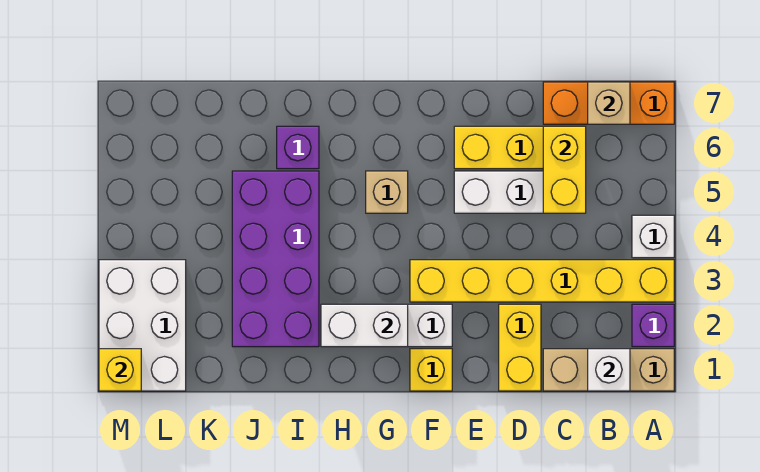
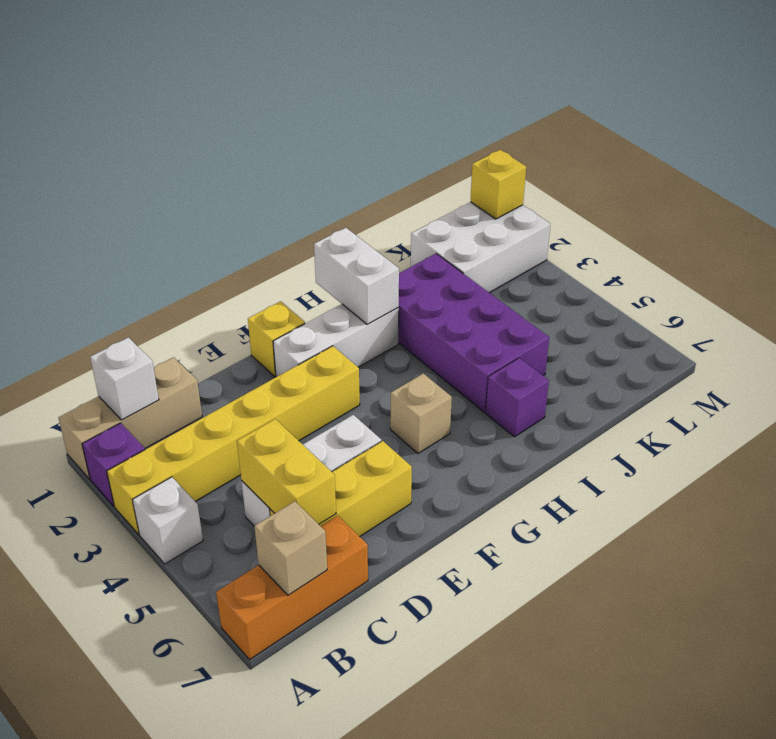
yellow 1x2 brick [499,304,541,391] -> none
white 1x2 brick [321,304,408,347] -> white 1x2 brick turned to [314,228,399,324]
white 2x3 brick [99,260,186,391] -> white 2x3 brick turned to [411,202,550,293]

